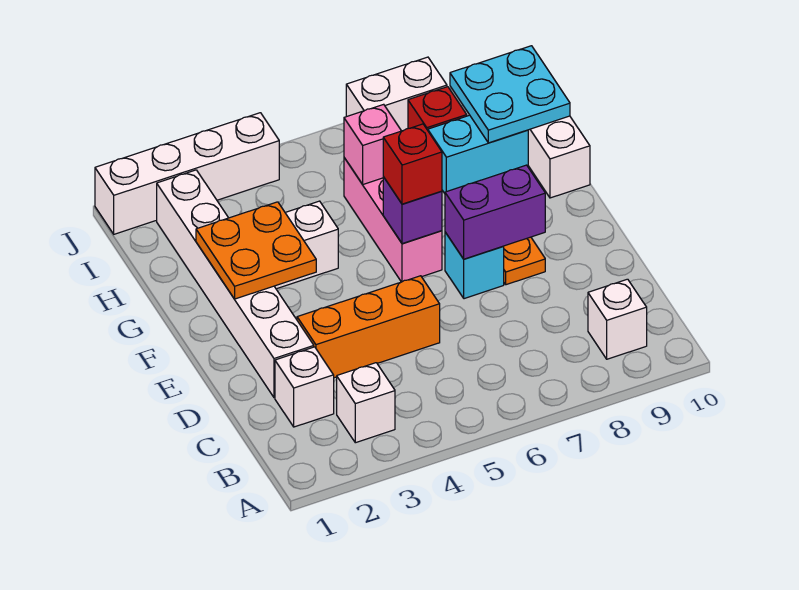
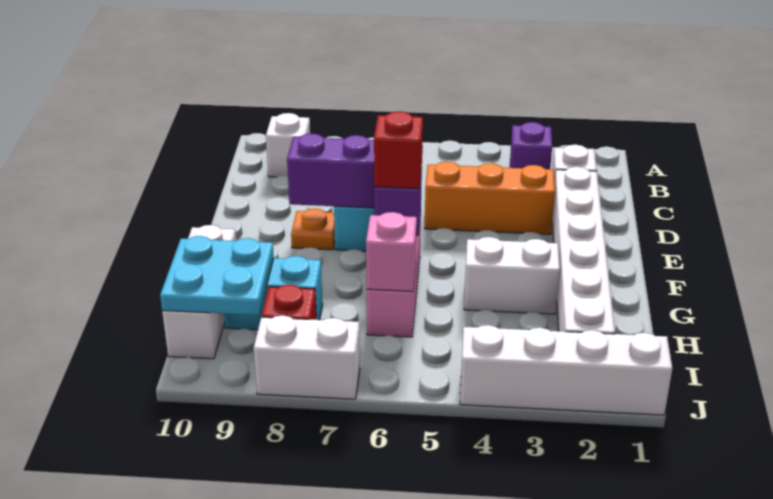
white 1x1 brick [337,363,395,443] -> purple 1x1 brick [510,122,552,169]
orange 2x2 plate [196,202,316,299] -> none

